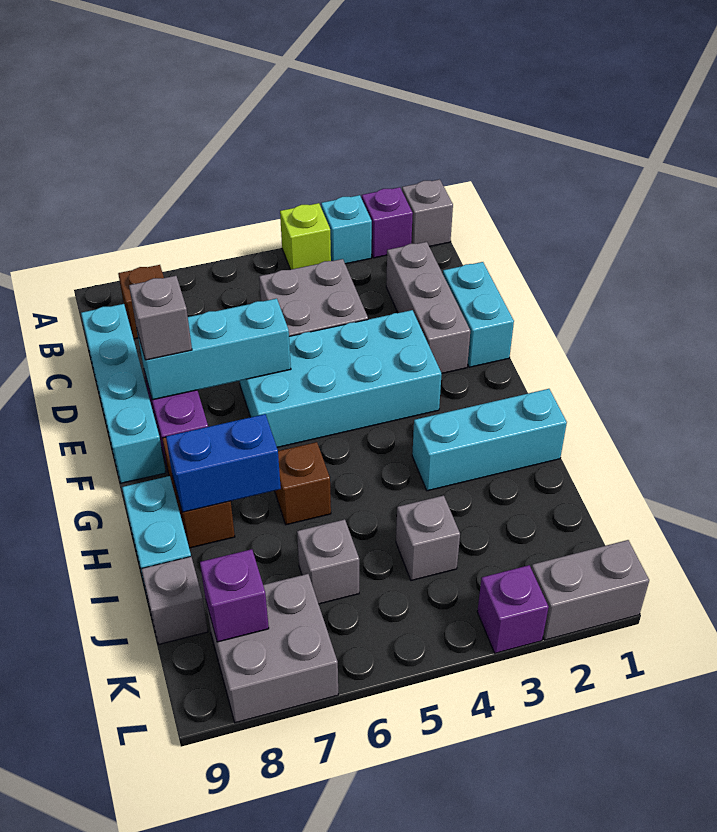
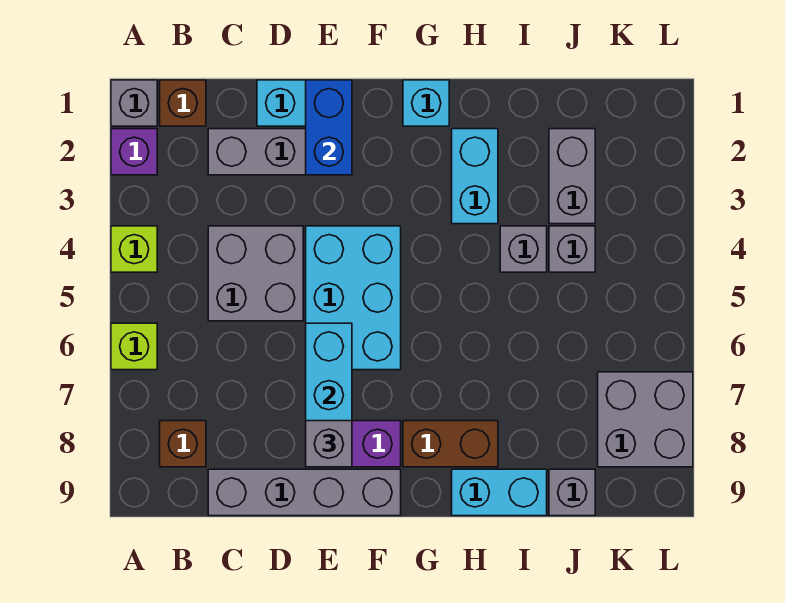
cyan 1x1 brick [321,195,372,264] -> cyan 1x1 brick moved to [403,80,449,126]
none -> lime 1x1 brick [111,323,157,370]
cyan 1x4 brick [81,304,166,483] -> grey 1x4 brick [208,469,401,516]
cyan 2x4 brick [240,310,442,447] -> cyan 2x3 brick [306,226,401,370]
cyan 1x3 brick [412,389,567,491] -> cyan 1x2 brick [452,129,498,224]
brown 1x1 brick [275,442,331,525] -> brown 1x1 brick moved to [160,80,206,126]
blue 1x2 brick [166,414,281,512] -> blue 1x2 brick moved to [306,80,352,175]
grey 1x1 brick [297,519,359,604] -> grey 1x1 brick moved to [500,226,547,272]
purple 1x1 brick [200,549,269,642] -> none
grey 1x2 brick [531,540,649,640] -> grey 1x2 brick moved to [549,129,595,224]
purple 1x1 brick [477,565,549,653] -> none

